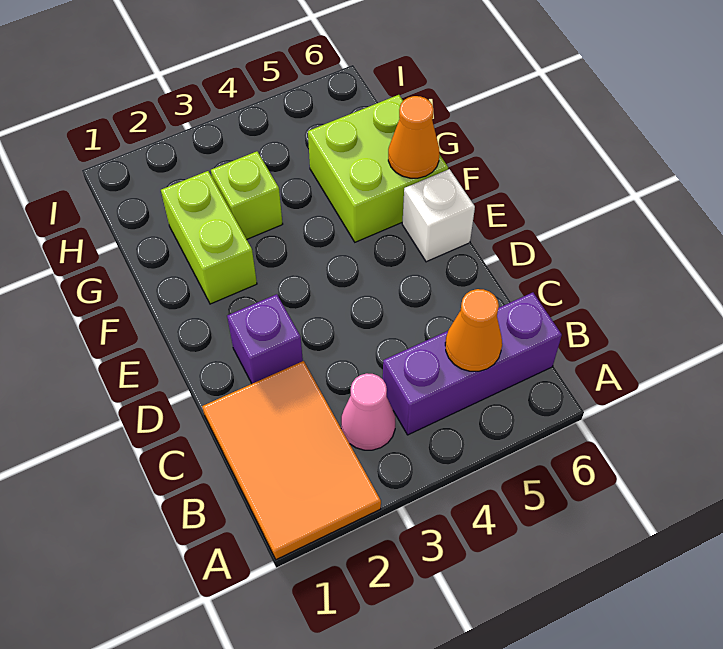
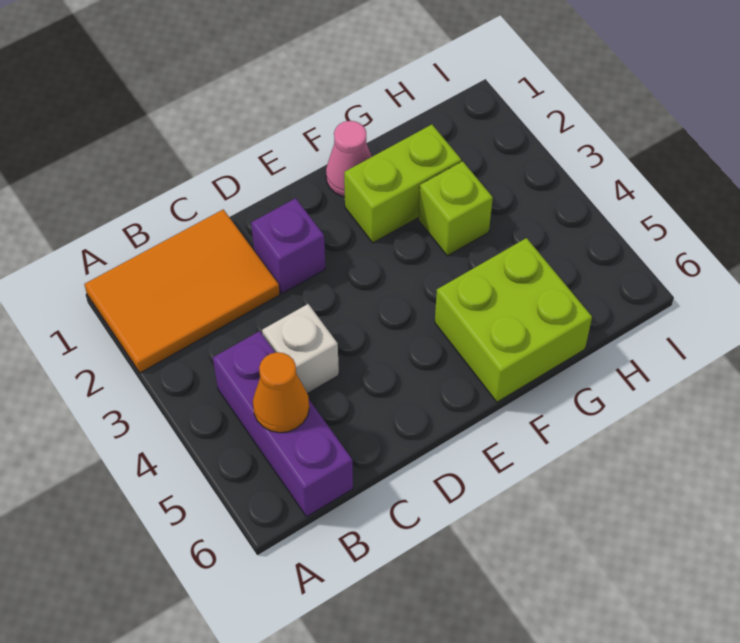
pink 1x1 cone [341,373,395,450] -> pink 1x1 cone moved to [326,121,372,197]
white 1x1 brick [402,169,475,262] -> white 1x1 brick moved to [262,304,339,394]
orange 1x1 cone [388,96,440,178] -> none

